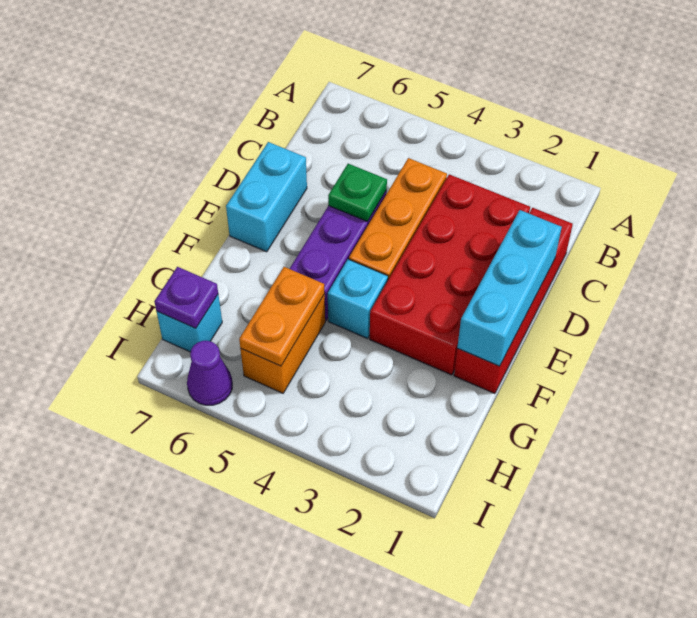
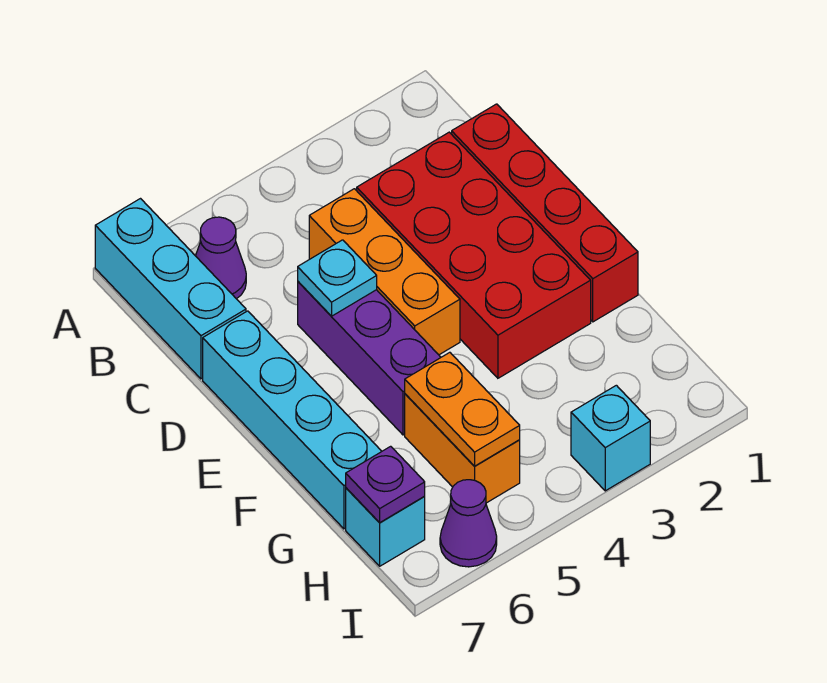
none -> purple 1x1 cone [196,217,246,299]
cyan 1x3 brick [457,210,562,366] -> cyan 1x3 brick moved to [95,199,246,379]
green 1x1 plate [328,164,387,222] -> cyan 1x1 plate [298,240,377,316]
cyan 1x2 brick [226,142,307,252] -> cyan 1x4 brick [203,311,382,529]
cyan 1x1 brick [328,259,388,339] -> cyan 1x1 brick moved to [571,385,650,491]

